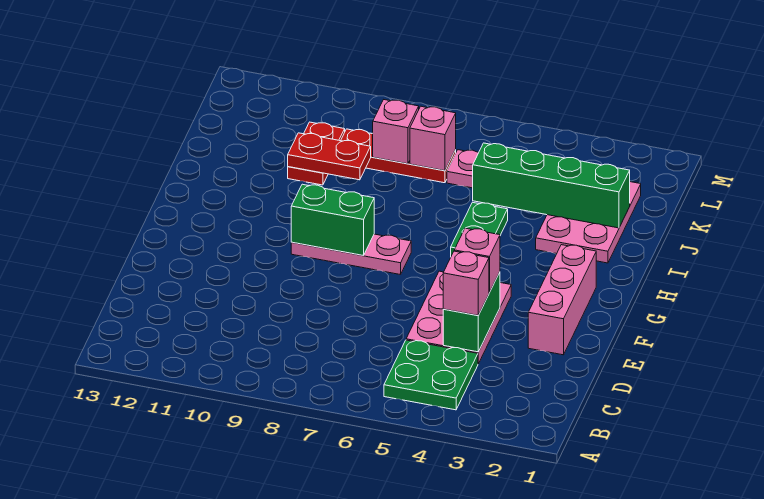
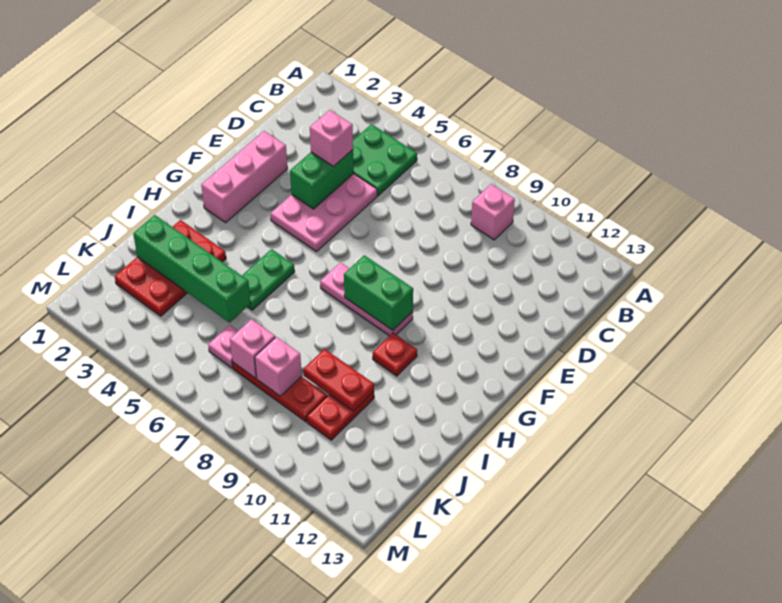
pink 1x1 brick [454,228,500,293] -> pink 1x1 brick moved to [471,184,515,240]
none -> red 1x1 plate [373,333,417,376]
pink 2x3 plate [536,182,641,263] -> red 2x3 plate [115,220,226,316]

